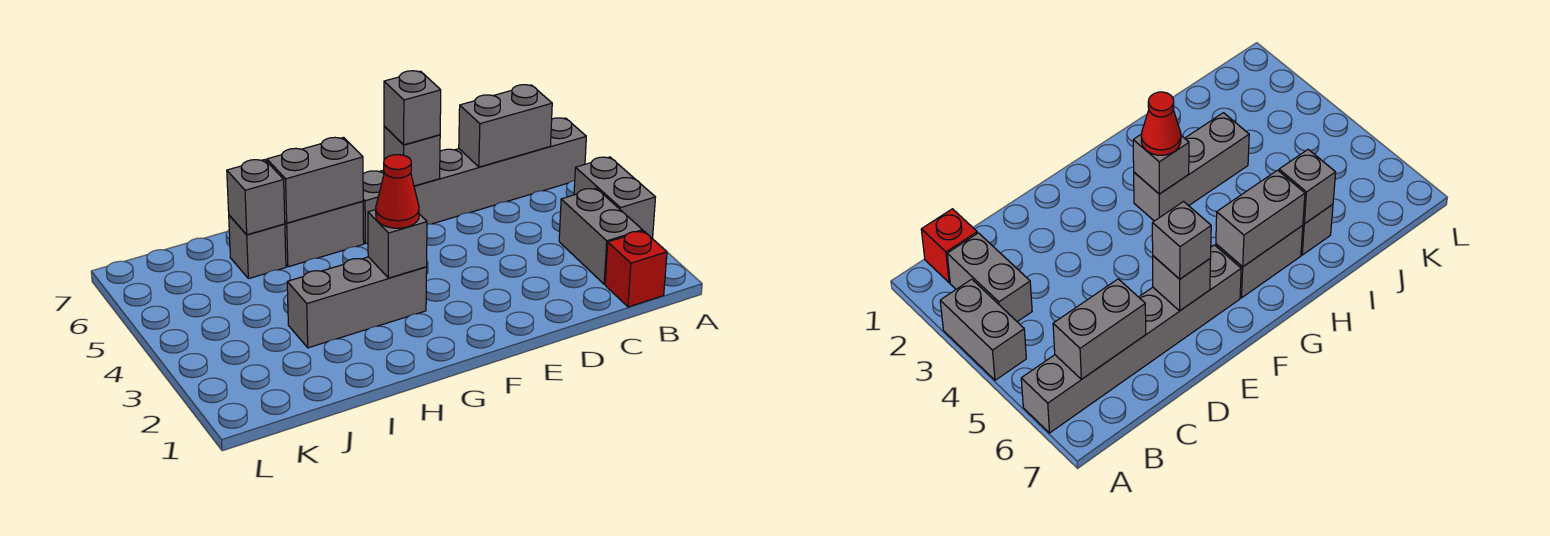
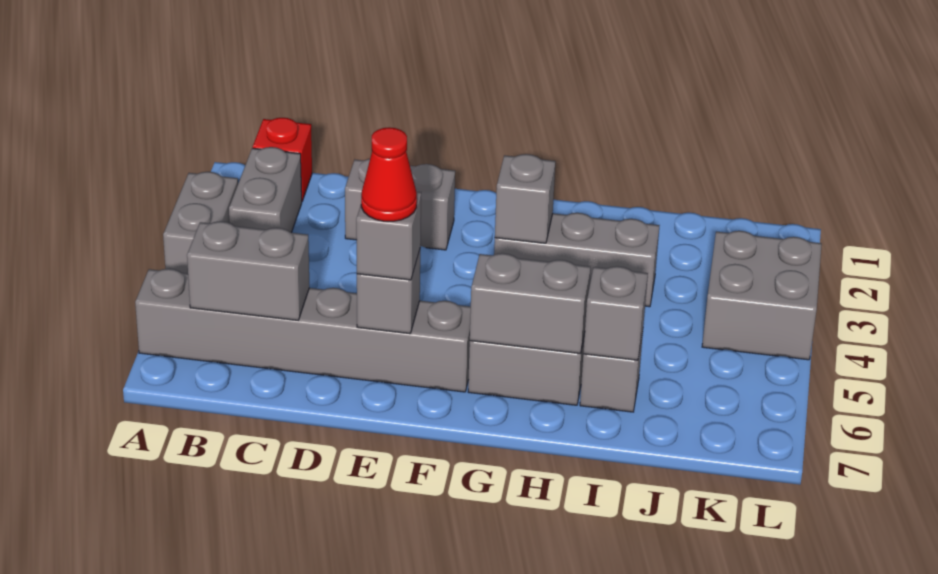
none -> grey 1x2 brick [345,159,455,250]
red 1x1 cone [376,155,419,228] -> red 1x1 cone moved to [361,127,417,221]
none -> grey 2x2 brick [702,231,822,360]

